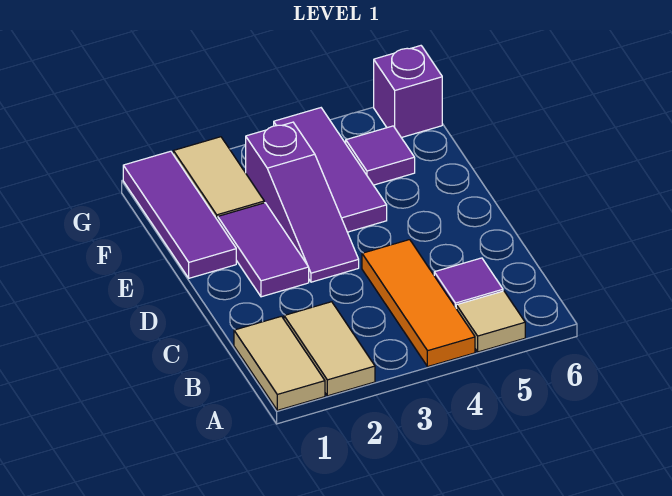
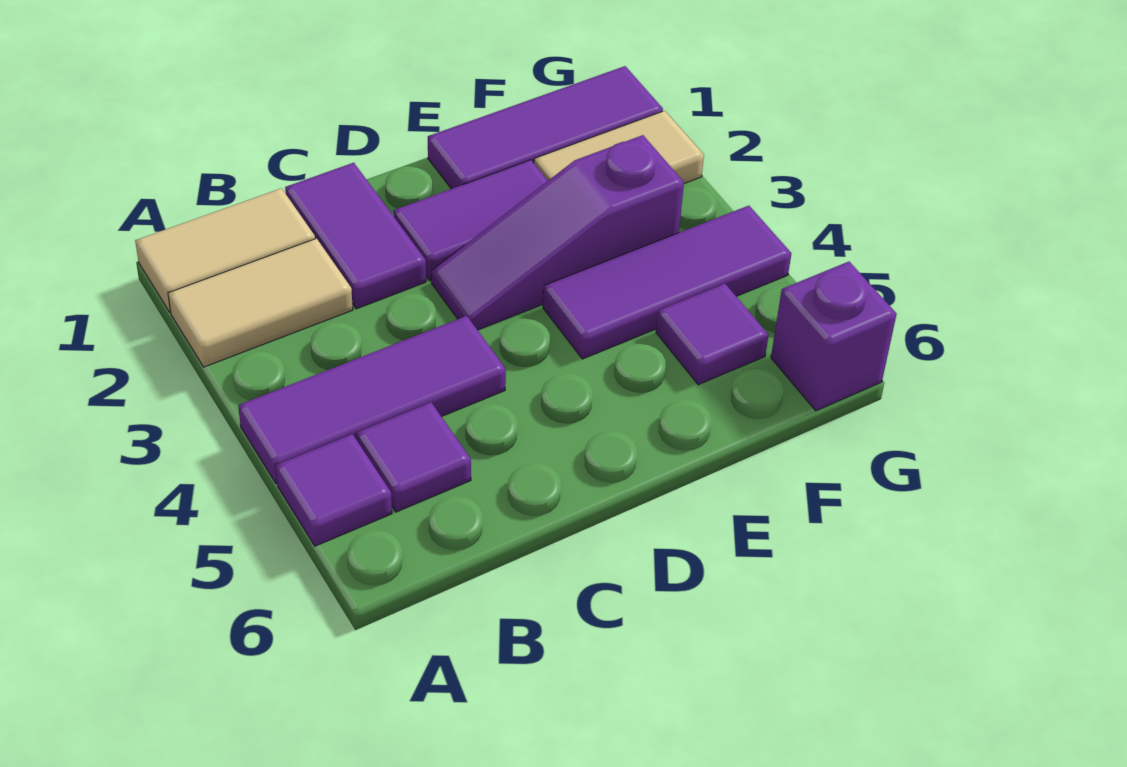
orange 1x3 tile [362,240,475,367] -> purple 1x3 tile [238,316,506,484]
tan 1x1 tile [456,291,525,352] -> purple 1x1 tile [276,434,392,546]
none -> purple 1x2 tile [285,163,426,309]

